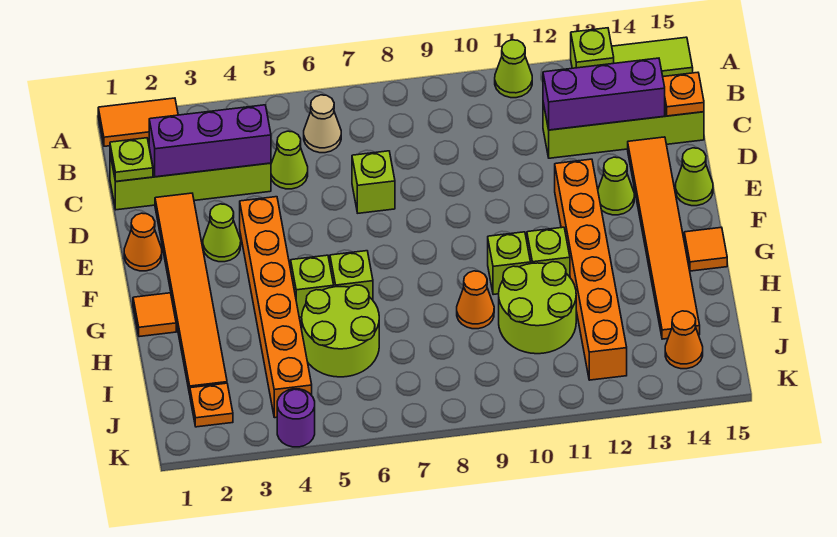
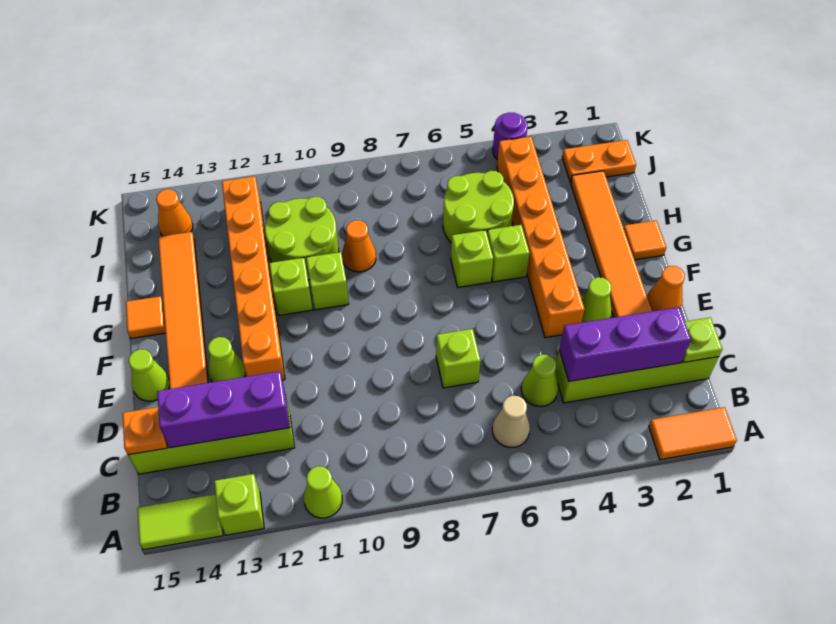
orange 1x1 plate [190,383,233,427] -> orange 1x2 plate [562,140,636,182]

